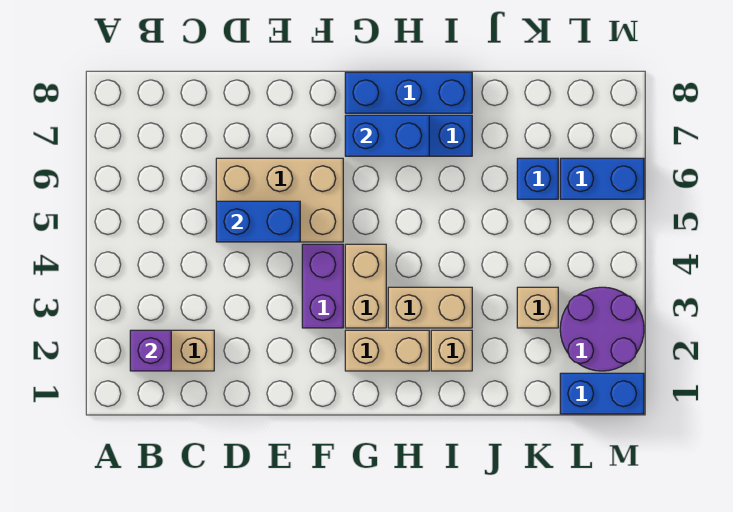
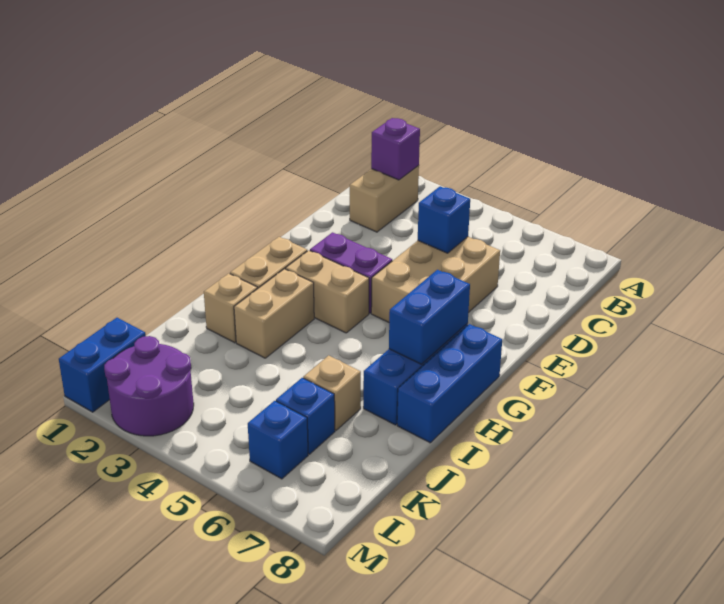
blue 1x2 brick [216,201,300,242] -> blue 1x1 brick [418,186,470,253]
tan 1x1 brick [517,287,558,328] -> tan 1x1 brick moved to [303,355,361,430]
blue 1x2 brick [560,158,644,199] -> blue 1x1 brick [248,401,308,479]

